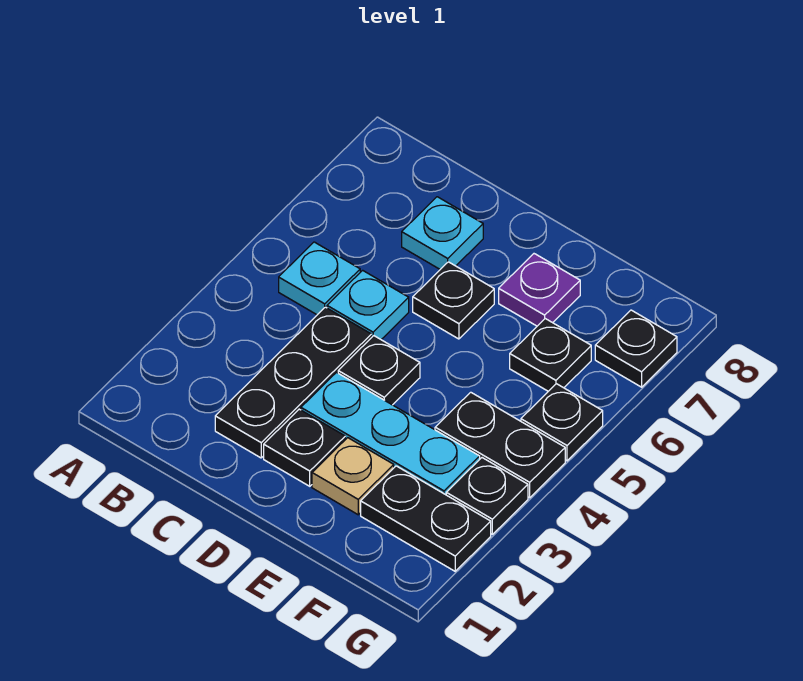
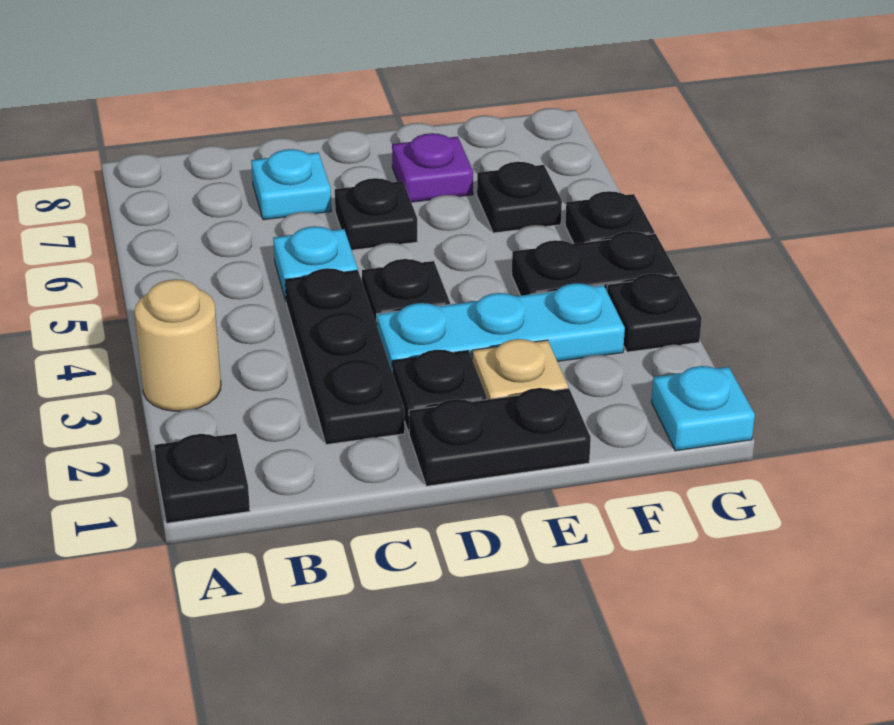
none -> tan 1x1 round brick [135,279,221,411]
cyan 1x1 plate [279,242,360,315] -> cyan 1x1 plate moved to [651,366,755,451]
black 1x2 plate [361,466,491,571] -> black 1x2 plate moved to [409,388,591,486]
black 1x1 plate [595,310,677,387] -> black 1x1 plate moved to [154,434,250,523]

